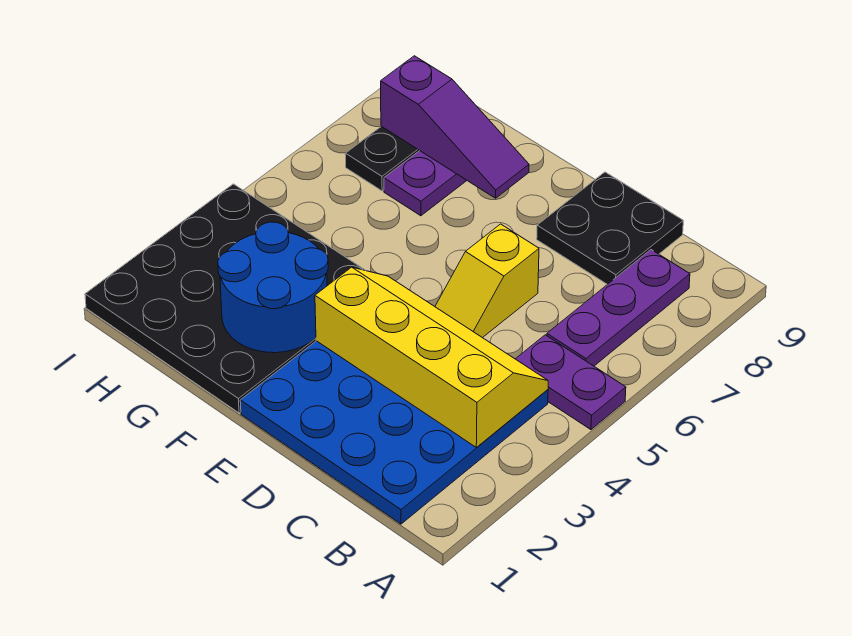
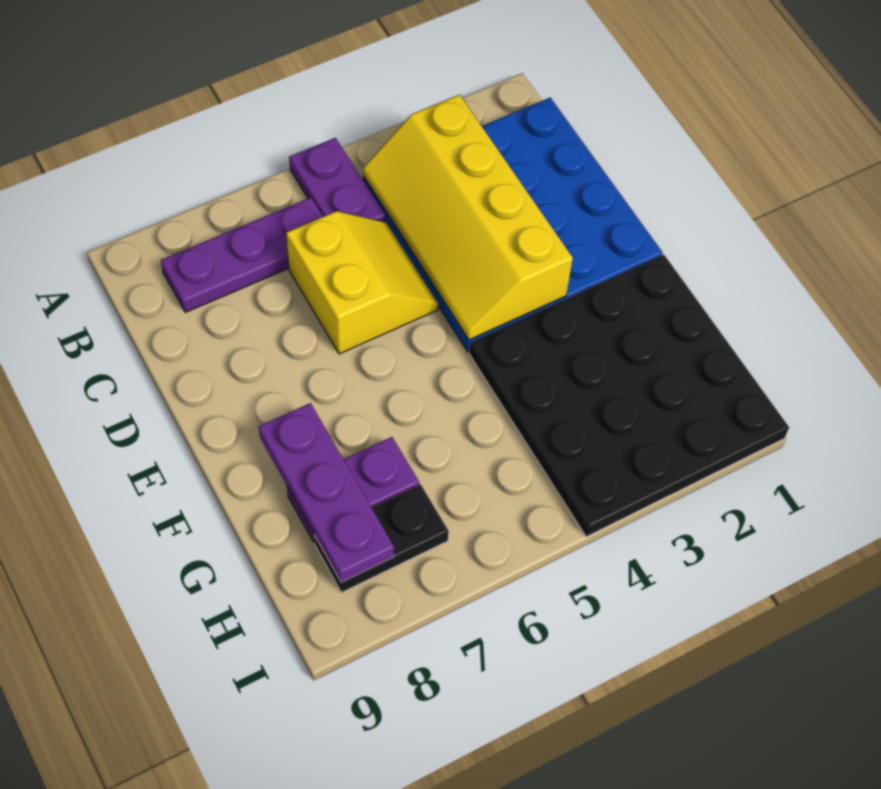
black 2x2 plate [537,172,683,284] -> none
yellow 1x2 slope [435,224,539,338] -> yellow 2x2 slope [286,211,438,354]
blue 2x2 round brick [218,222,328,353] -> none
purple 1x3 slope [381,56,529,198] -> purple 1x3 plate [259,403,394,582]

